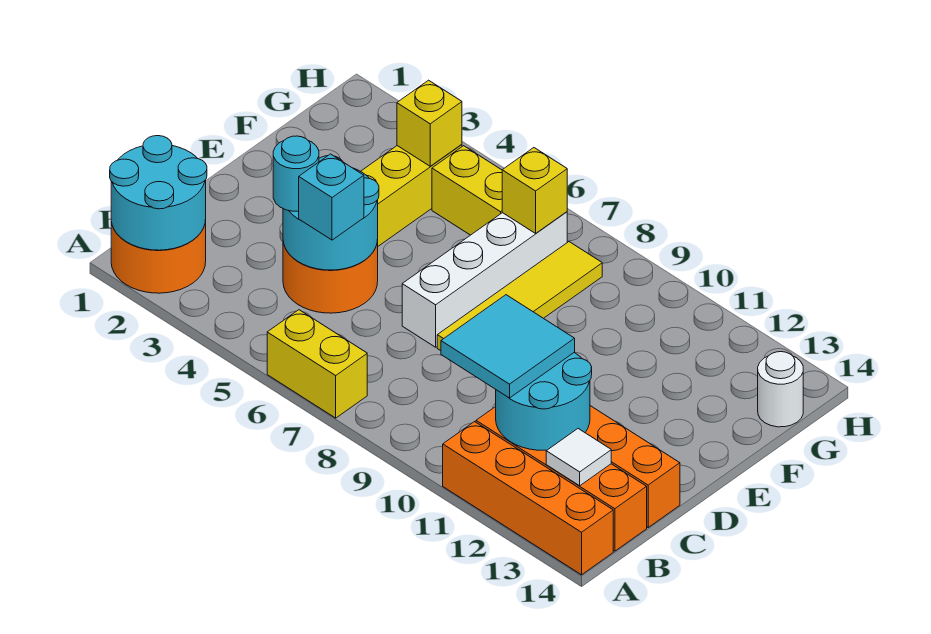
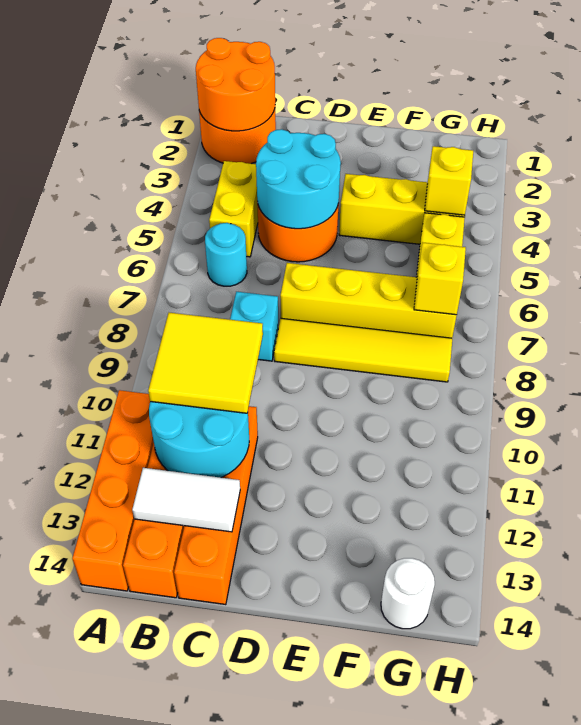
cyan 2x2 round brick [110,136,207,250] -> orange 2x2 round brick [196,38,275,131]
yellow 1x2 brick [267,310,367,418] -> yellow 1x2 brick moved to [209,161,258,257]
cyan 2x2 tile [441,295,575,398] -> yellow 2x2 tile [148,313,263,413]
white 1x1 tile [546,429,611,486] -> white 1x2 tile [132,468,240,532]
cyan 1x1 round brick [273,136,319,211] -> cyan 1x1 round brick moved to [205,223,247,286]
cyan 1x1 brick [299,154,364,240] -> cyan 1x1 brick moved to [230,292,278,361]
white 1x4 brick [402,212,567,347] -> yellow 1x4 brick [280,263,457,338]

